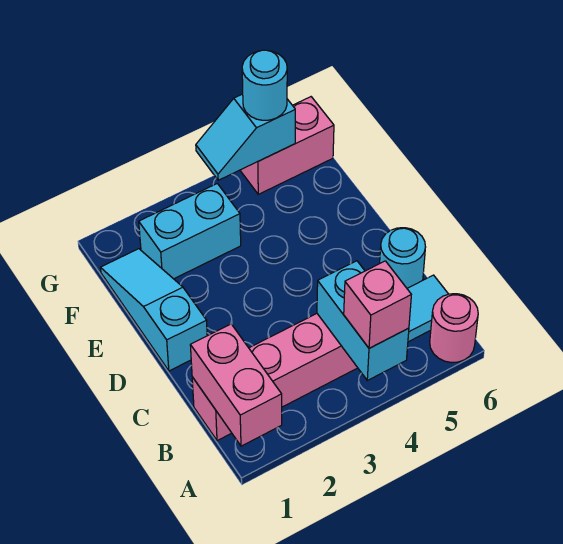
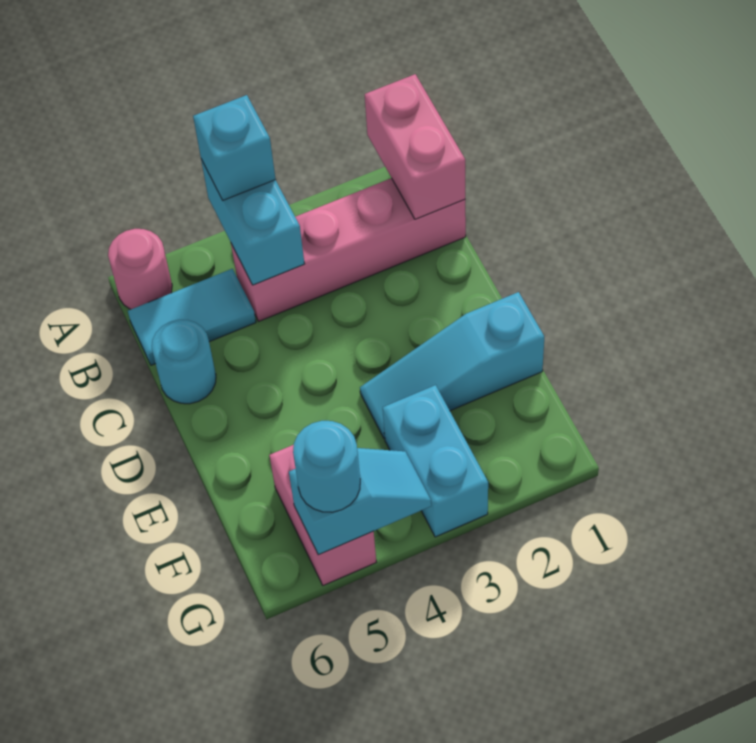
pink 1x1 brick [344,261,411,348] -> cyan 1x1 brick [193,95,276,200]
cyan 1x3 slope [100,249,207,371] -> cyan 1x3 slope turned to [360,292,544,438]
cyan 1x2 brick [139,184,241,279] -> cyan 1x2 brick turned to [383,385,488,537]
pink 1x2 brick [240,97,334,194] -> pink 1x2 brick turned to [269,445,376,585]

